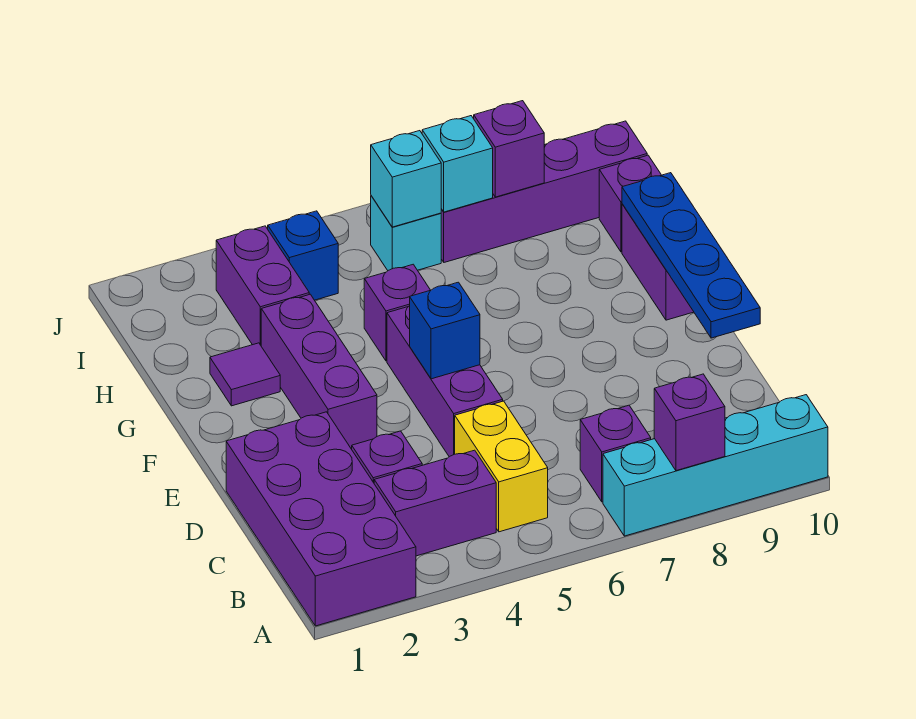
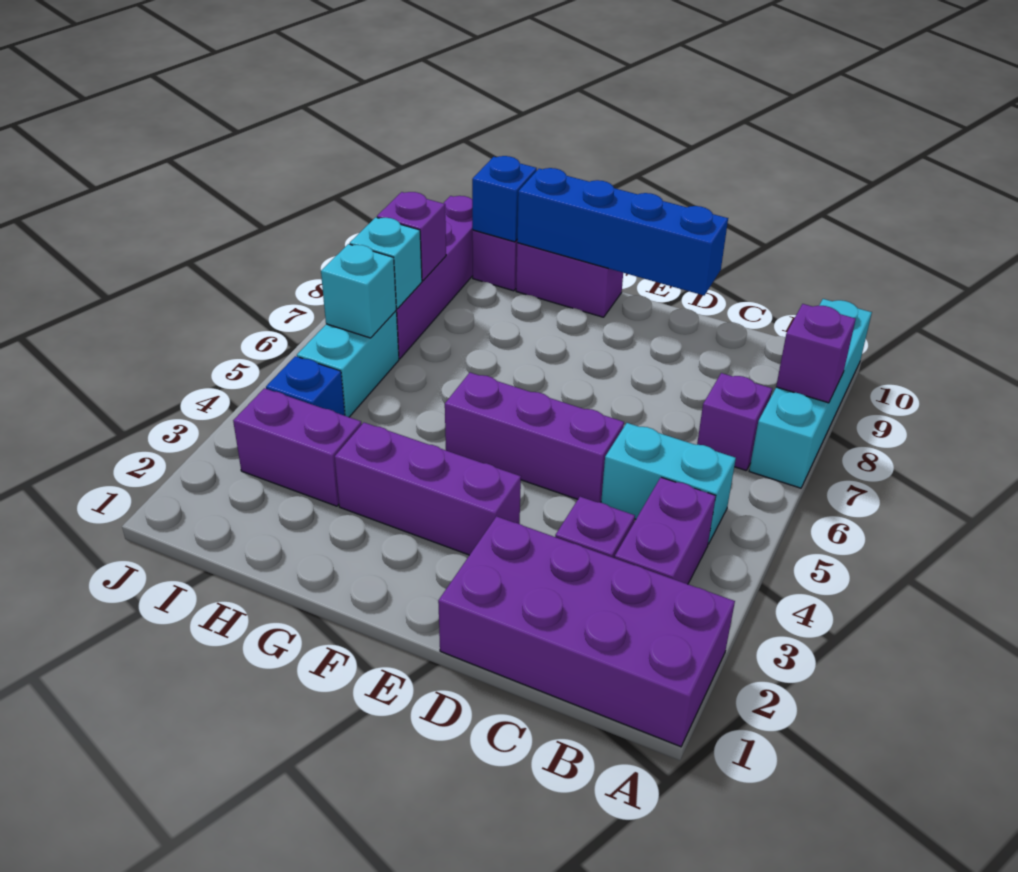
yellow 1x2 brick [455,401,548,532] -> cyan 1x2 brick [601,423,736,544]
blue 1x4 plate [622,173,760,338] -> blue 1x4 brick [517,168,728,295]
blue 1x1 brick [410,282,480,379] -> blue 1x1 brick moved to [472,156,537,242]
purple 1x1 tile [210,343,280,406] -> none
purple 1x1 brick [364,264,430,361] -> none
cyan 1x1 brick [371,196,441,270] -> cyan 1x2 brick [297,311,399,417]

